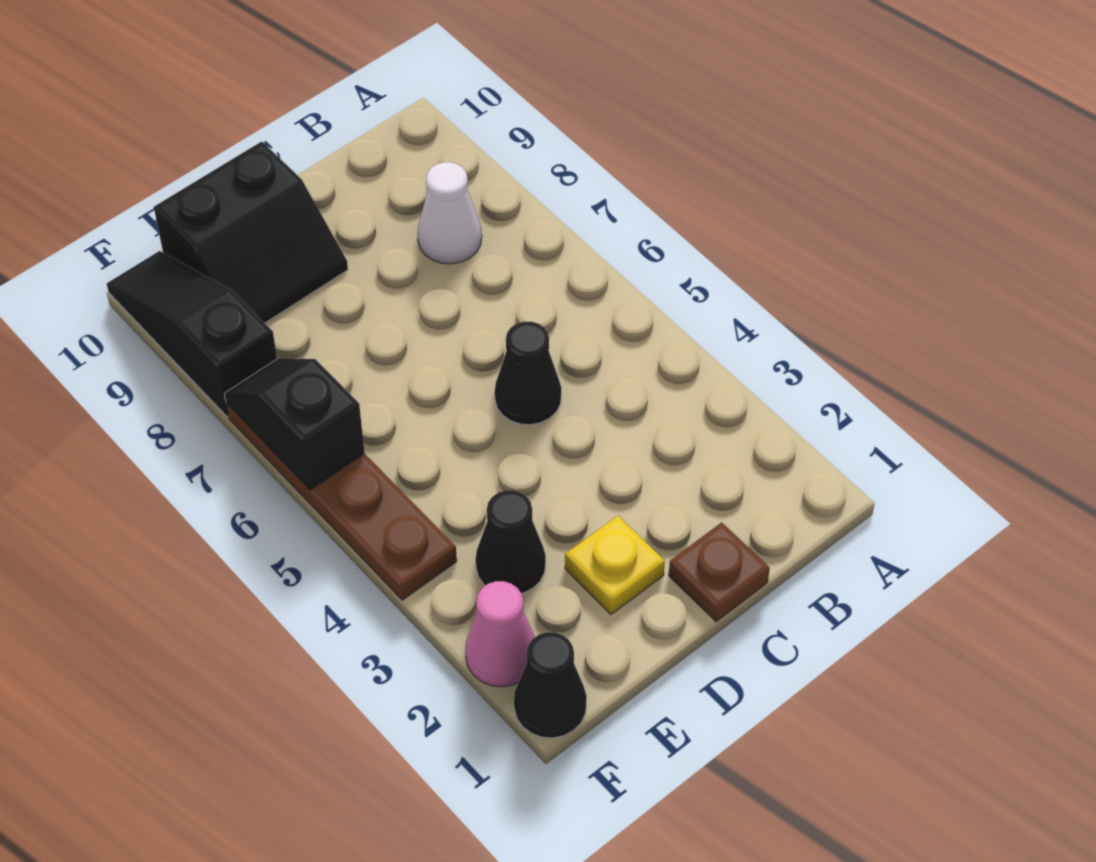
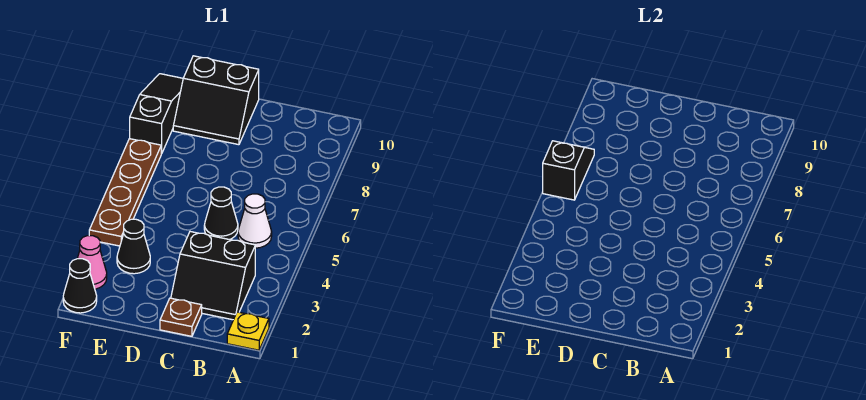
none -> black 2x2 slope [171,232,255,320]
white 1x1 cone [418,162,482,264] -> white 1x1 cone moved to [238,194,272,248]
yellow 1x1 plate [565,516,665,614] -> yellow 1x1 plate moved to [227,312,269,350]

